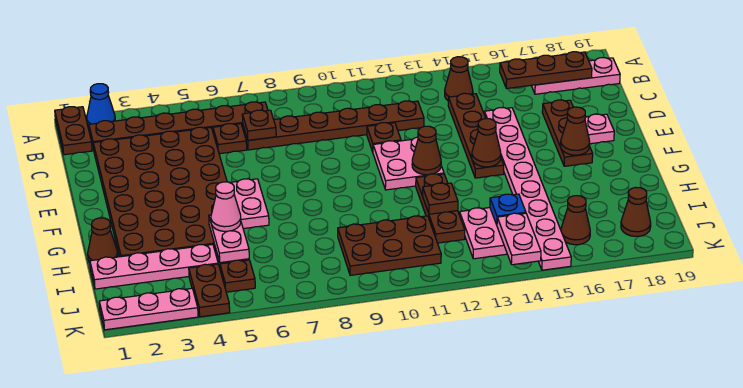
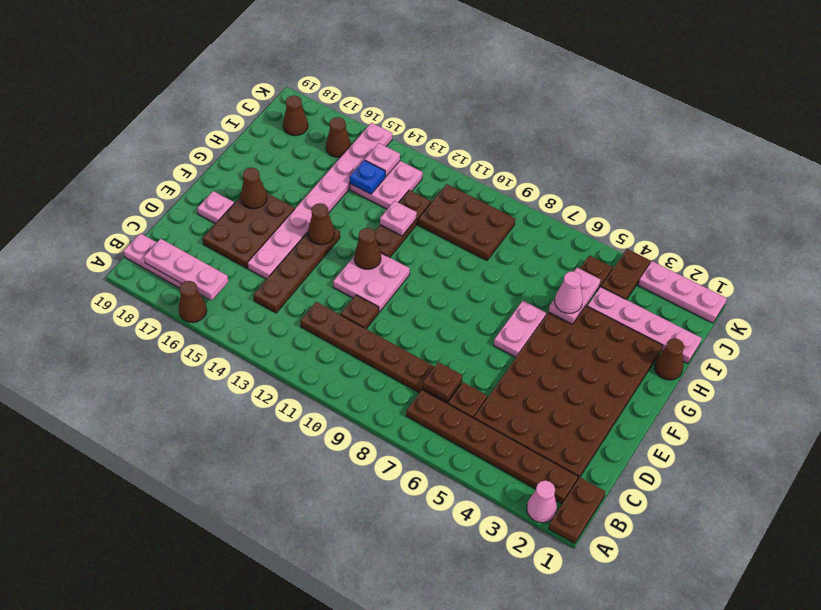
blue 1x1 cone [87,84,115,127] -> pink 1x1 cone [527,481,557,523]
brown 1x1 cone [445,57,473,100] -> brown 1x1 cone moved to [179,281,207,323]
brown 1x3 plate [500,52,592,89] -> pink 1x3 plate [144,239,228,300]
brown 1x3 plate [542,100,593,166] -> brown 2x3 plate [202,193,295,268]
brown 1x1 plate [423,183,458,214] -> pink 1x1 plate [380,201,417,236]
pink 1x2 plate [497,213,541,265] -> pink 1x1 plate [365,143,400,176]

